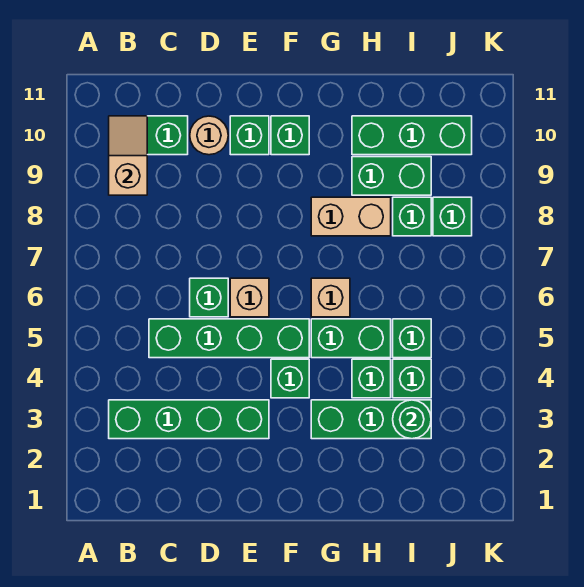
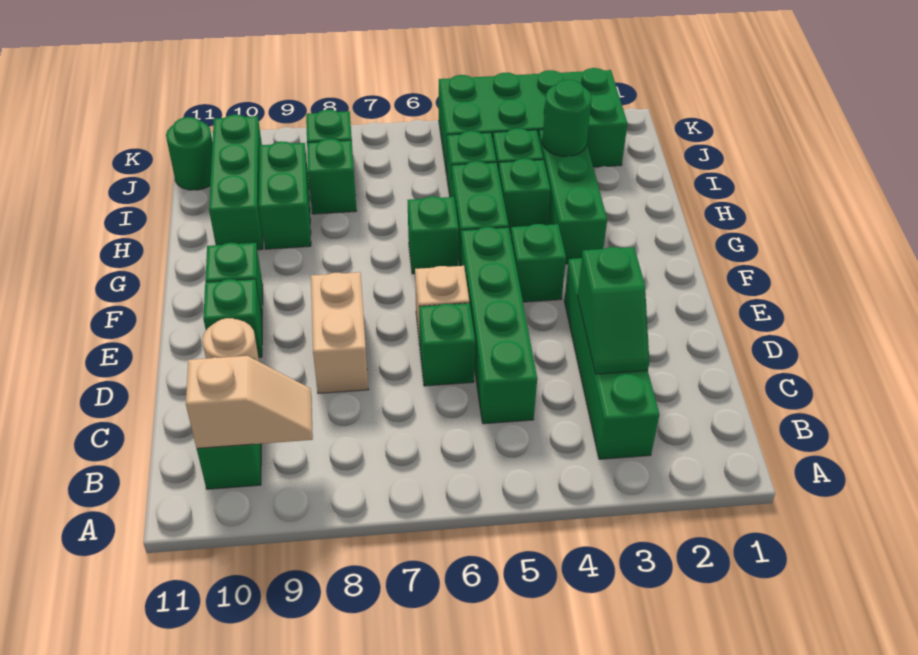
tan 1x2 slope [109,116,147,195] -> tan 1x2 slope turned to [186,356,313,448]
none -> green 1x2 slope [577,247,649,374]
tan 1x1 brick [311,278,350,317] -> green 1x1 brick [408,196,459,274]
tan 1x2 brick [311,197,391,236] -> tan 1x2 brick moved to [311,272,369,393]
none -> green 2x4 brick [439,68,628,174]
none -> green 1x1 round brick [166,117,213,190]

